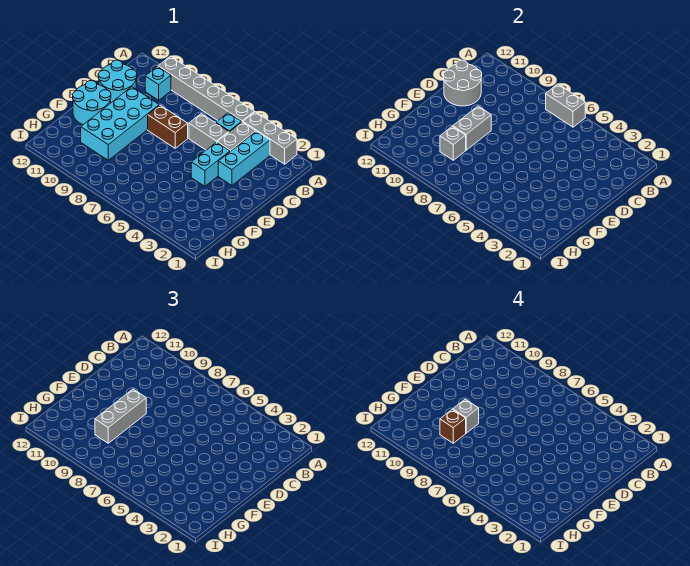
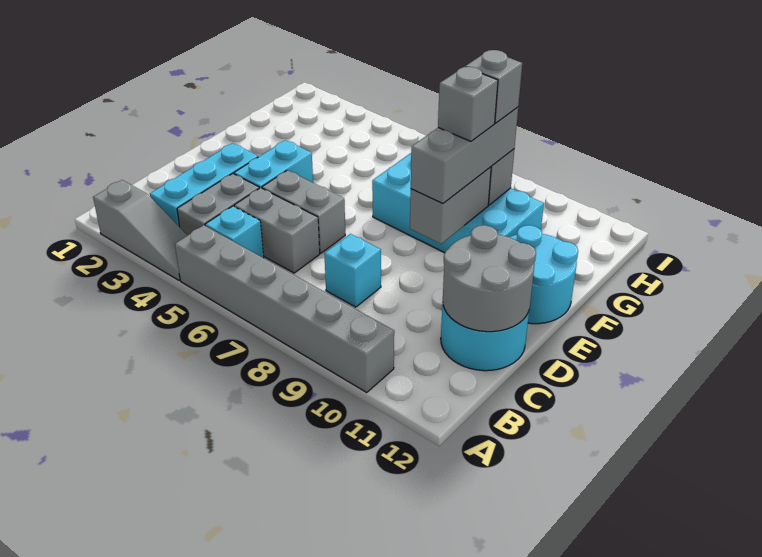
grey 1x3 brick [243,112,297,164] -> grey 1x3 slope [93,180,187,281]
grey 1x2 brick [546,84,585,127] -> grey 1x2 brick moved to [262,170,345,253]
cyan 1x1 brick [145,66,171,100] -> cyan 1x1 brick moved to [324,234,381,307]
brown 1x2 brick [148,105,188,148] -> none
cyan 2x4 brick [81,87,159,160] -> cyan 2x4 brick turned to [372,153,544,253]
brown 1x1 brick [440,409,466,443] -> grey 1x1 brick [465,50,522,123]

